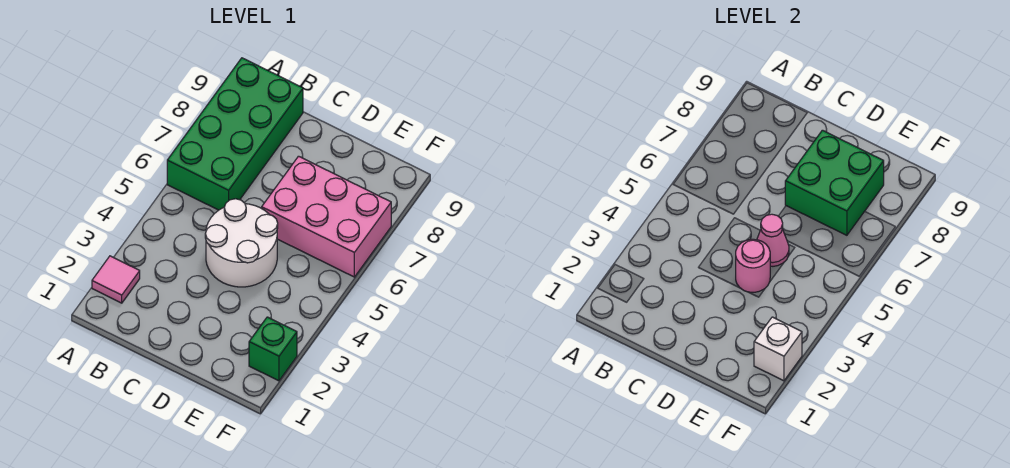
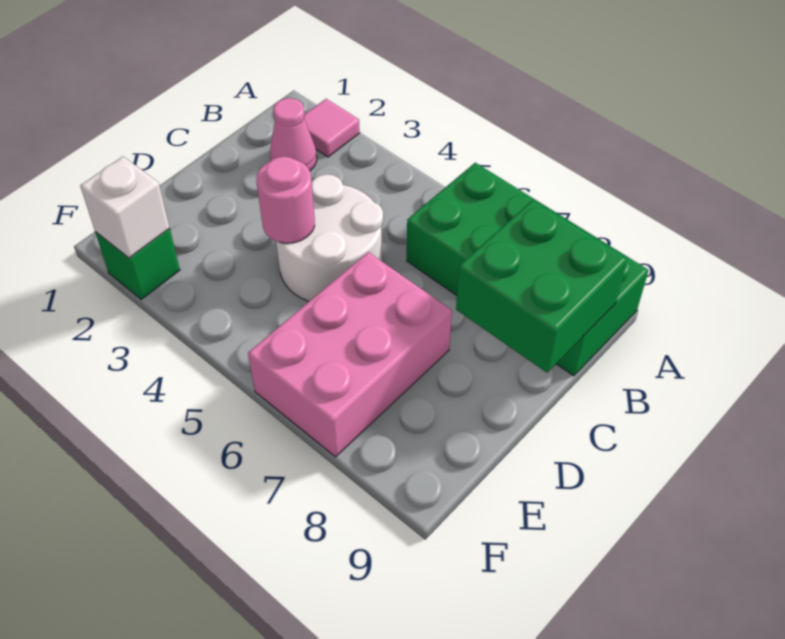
pink 1x1 cone [757,214,789,266] -> pink 1x1 cone moved to [270,98,317,171]
green 2x2 brick [785,130,884,235] -> green 2x2 brick moved to [456,200,628,373]

